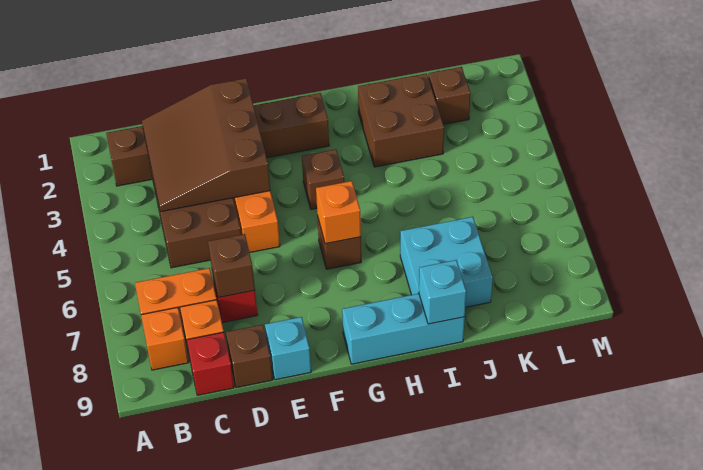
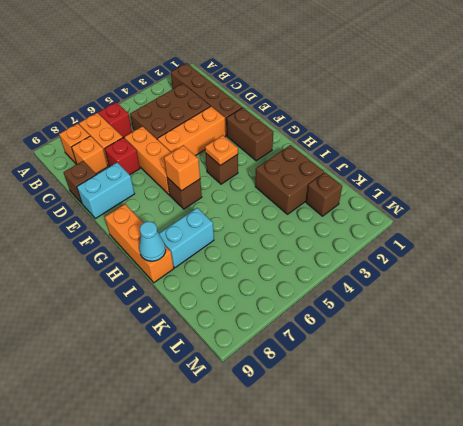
brown 3x3 slope [142,78,270,212] -> none
red 1x1 brick [187,332,234,395] -> red 1x1 brick moved to [98,102,132,137]
none -> orange 1x3 brick [124,126,171,195]
brown 1x1 brick [208,234,255,298] -> none
cyan 1x1 brick [265,317,311,380] -> cyan 1x2 brick [77,163,135,219]
none -> orange 1x1 plate [205,135,238,166]
cyan 1x3 brick [342,294,465,364] -> orange 1x3 brick [105,204,174,283]
cyan 2x2 brick [400,217,493,307] -> cyan 1x2 brick [159,208,214,268]
cyan 1x1 brick [419,260,466,324] -> cyan 1x1 cone [139,221,166,261]

